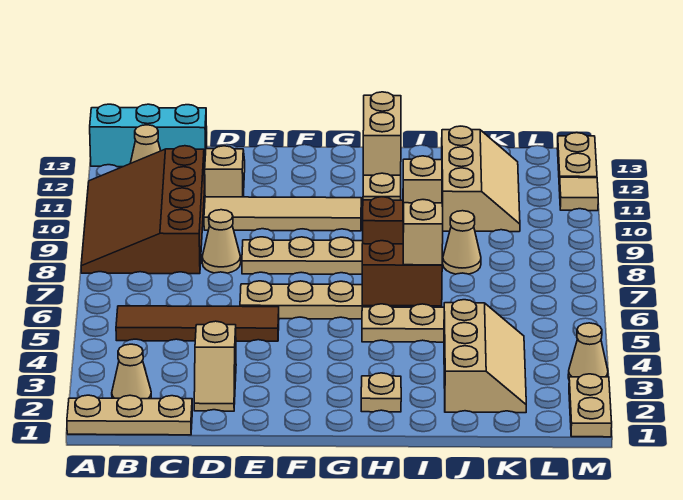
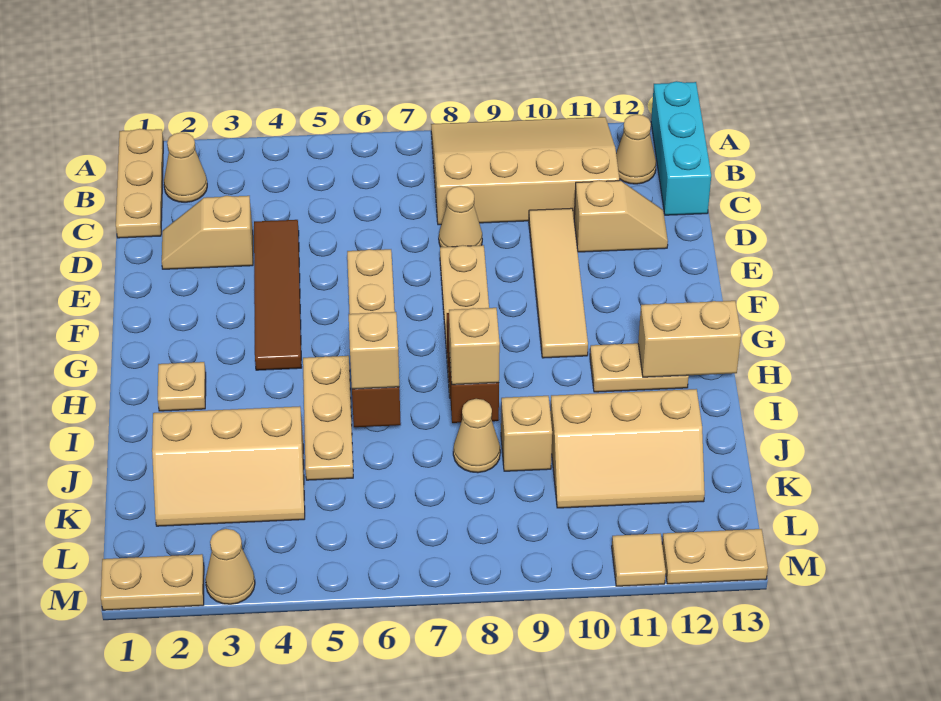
brown 3x4 slope [81,146,205,274] -> tan 3x4 slope [431,117,619,225]
brown 1x4 tile [116,306,279,341] -> brown 1x4 tile moved to [254,220,302,370]
none -> tan 1x1 brick [501,396,552,471]

